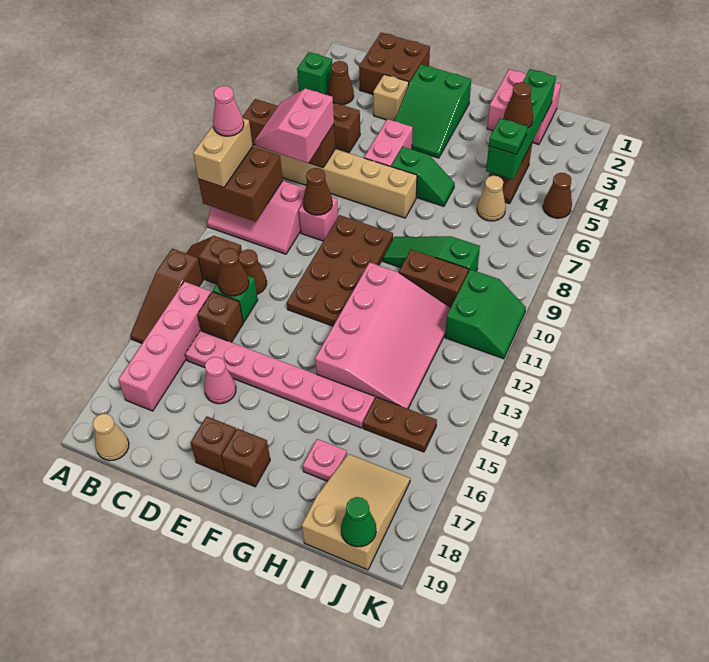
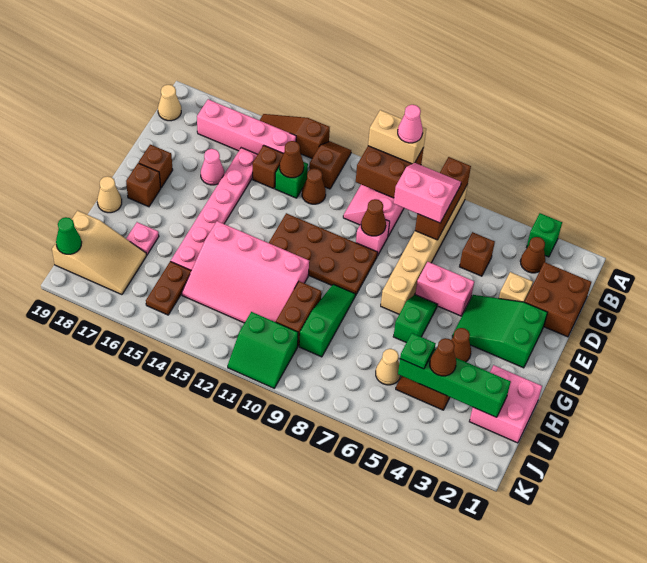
green 1x2 slope [391,147,455,206] -> green 1x2 slope turned to [393,295,437,343]
none -> tan 1x1 cone [97,176,122,213]
brown 1x1 cone [543,173,572,218] -> brown 1x1 cone moved to [451,328,471,362]

